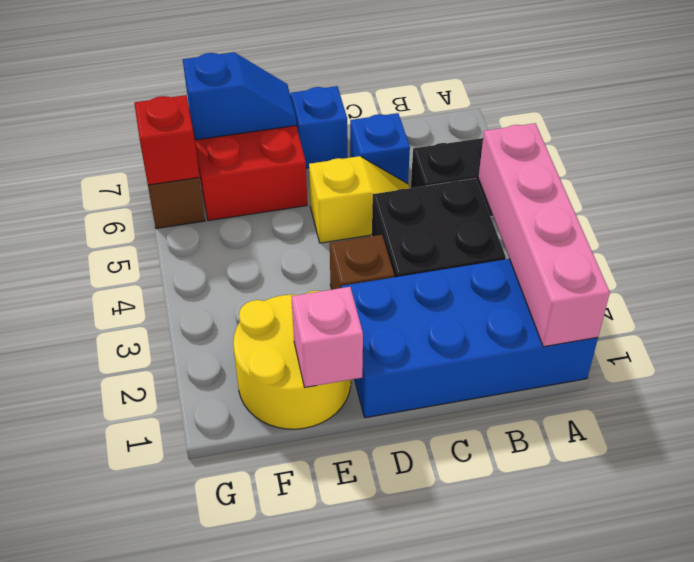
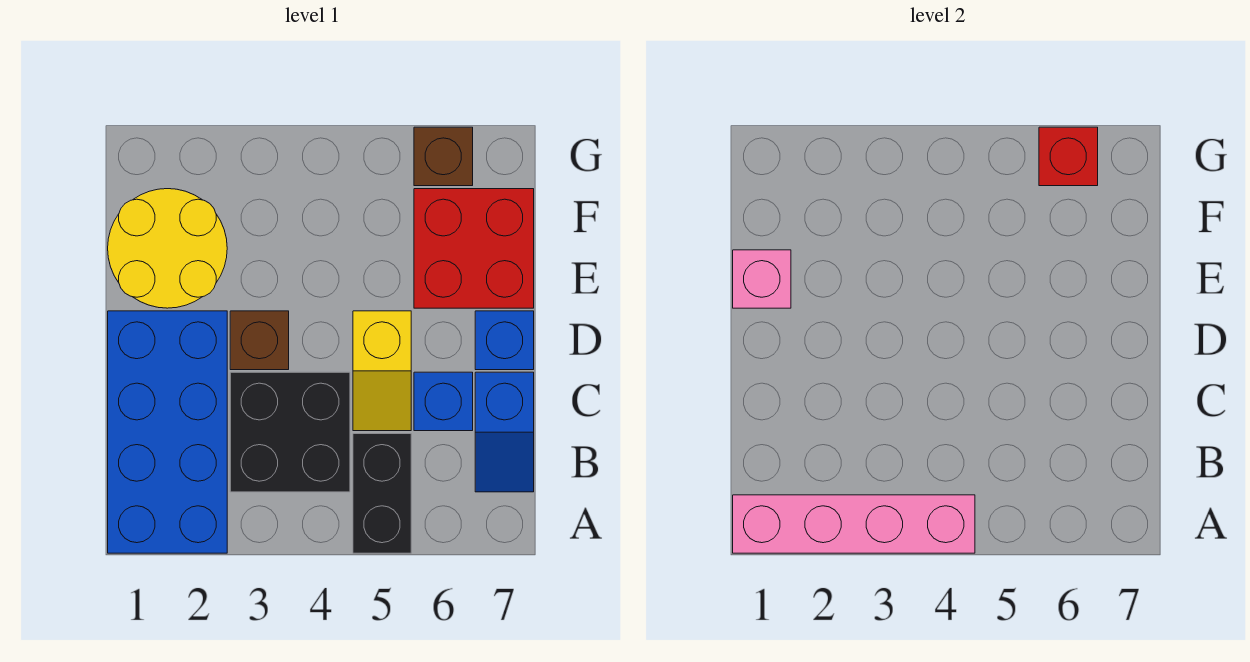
blue 1x2 slope [183,52,296,140] -> blue 1x2 slope moved to [475,372,534,492]

